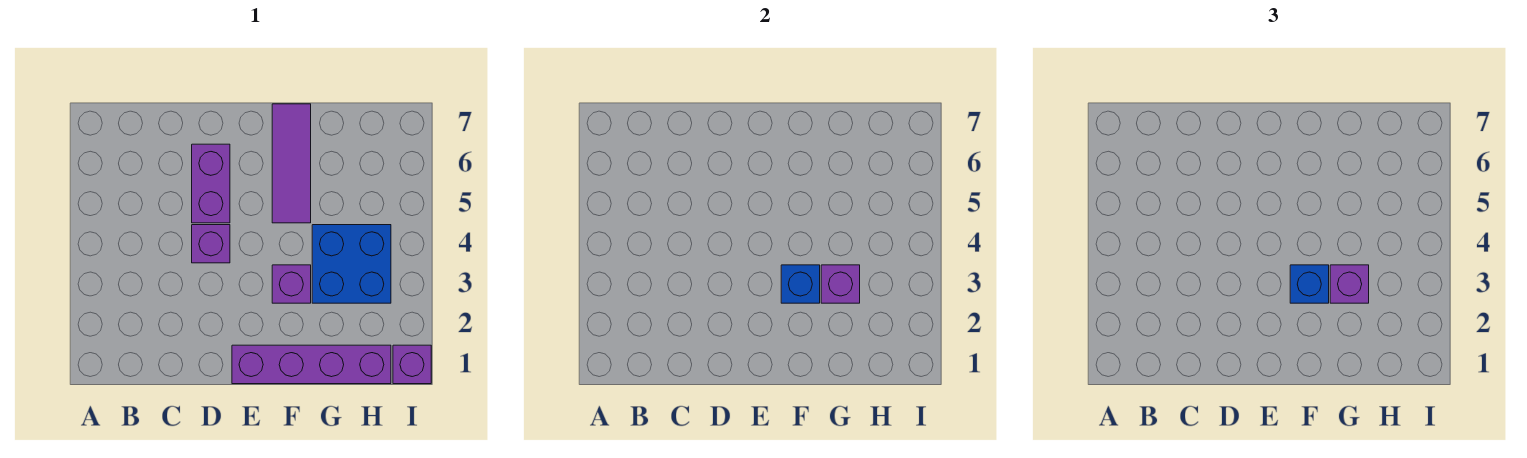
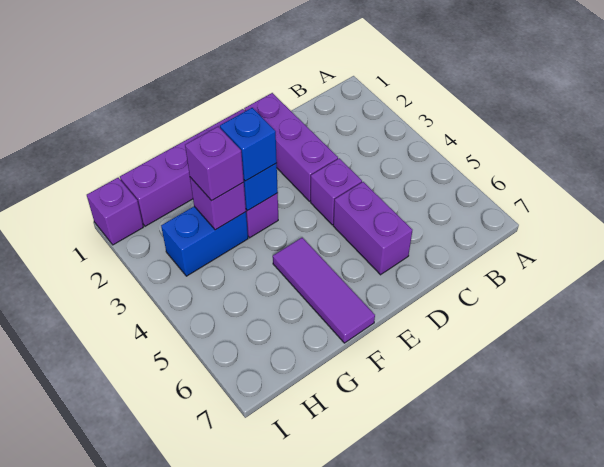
none -> purple 1x3 brick [244,93,338,201]
blue 2x2 brick [312,225,391,303] -> blue 1x2 brick [161,206,248,276]

